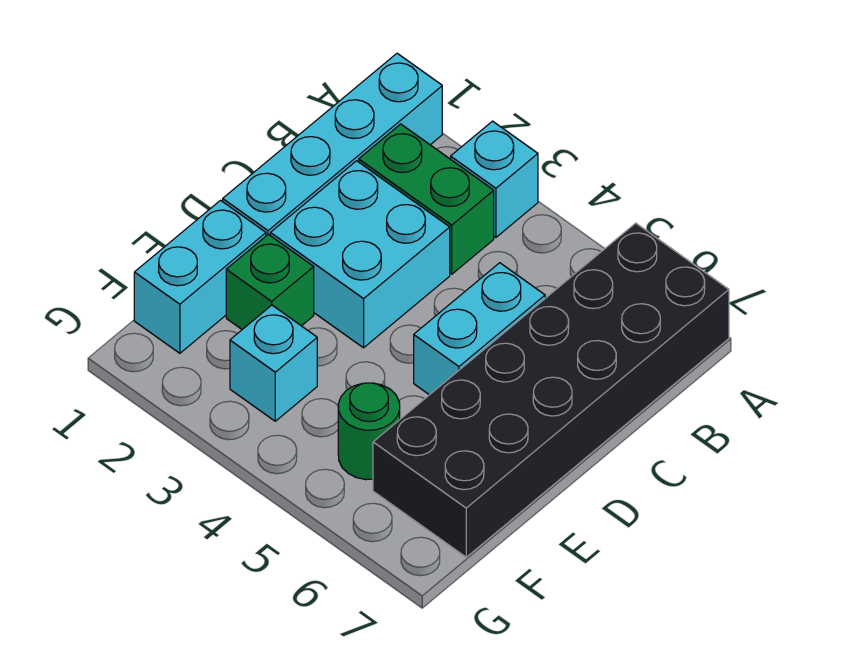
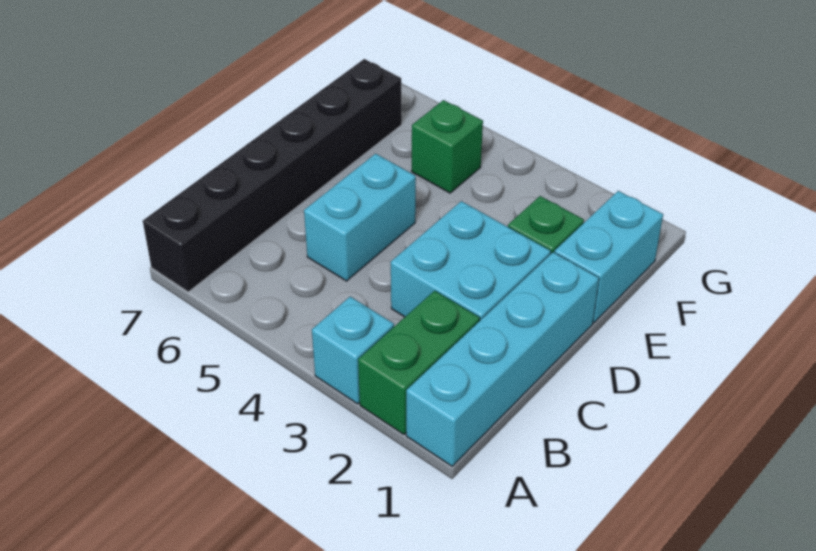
black 2x6 brick [373,223,729,557] -> black 1x6 brick [143,59,402,292]
green 1x2 brick [359,124,494,274] -> green 1x2 brick turned to [358,291,480,434]
cyan 1x1 brick [230,305,317,421] -> none
green 1x1 round brick [338,383,400,480] -> green 1x1 brick [412,100,483,193]

